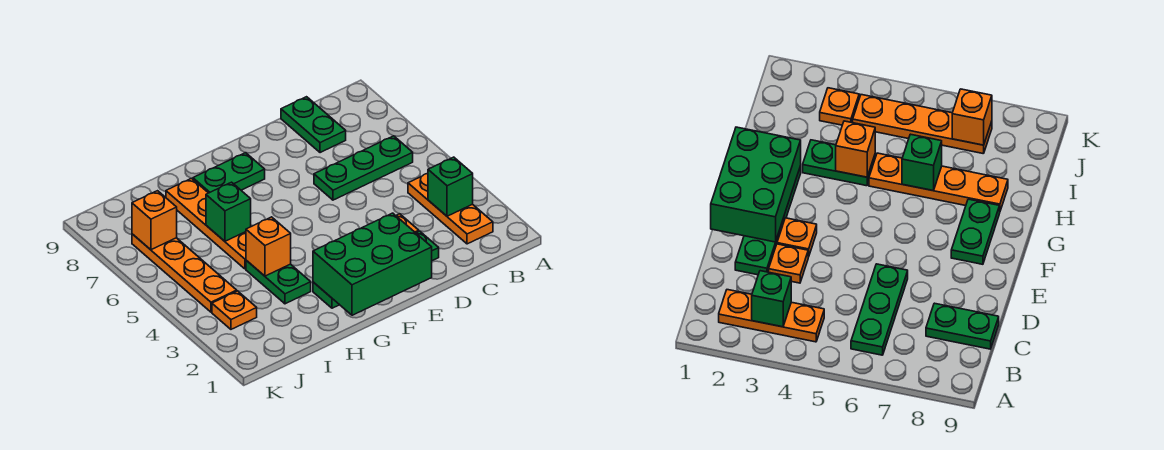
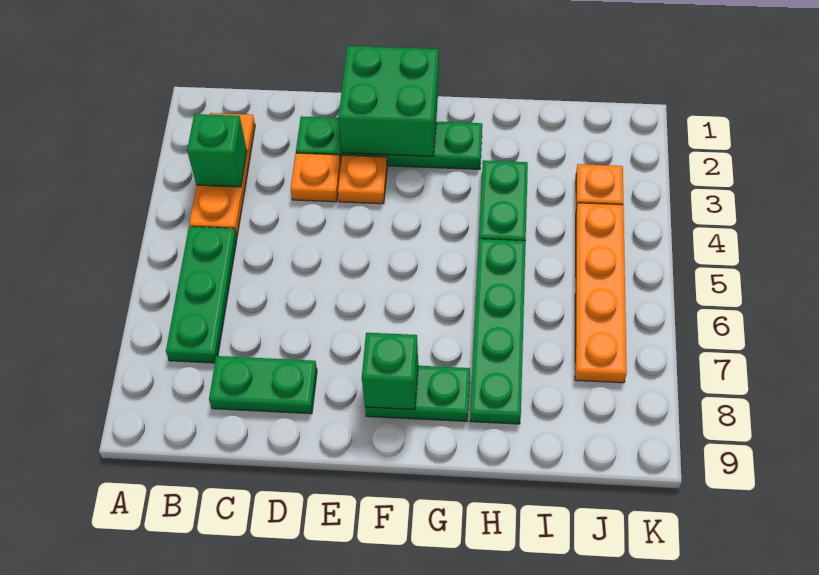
green 1x3 plate [314,136,413,200] -> green 1x3 plate turned to [166,227,237,363]
green 1x2 plate [281,97,346,153] -> green 1x2 plate turned to [209,356,317,414]
green 2x3 brick [313,213,432,315] -> green 2x2 brick [338,46,439,156]
orange 1x1 brick [246,217,291,276] -> none
orange 1x4 plate [166,178,246,269] -> green 1x4 plate [470,239,526,424]
green 1x1 brick [206,182,251,241] -> green 1x1 brick moved to [362,333,418,410]
orange 1x1 brick [132,191,177,250] -> none

